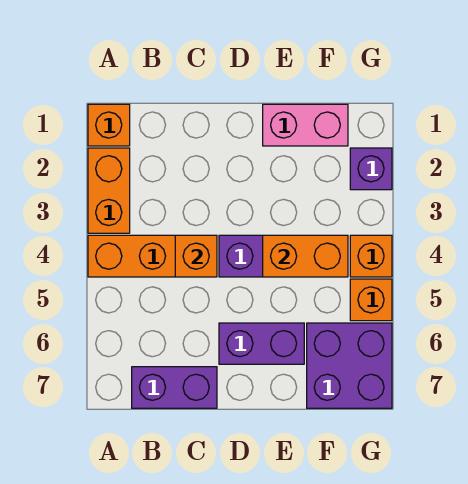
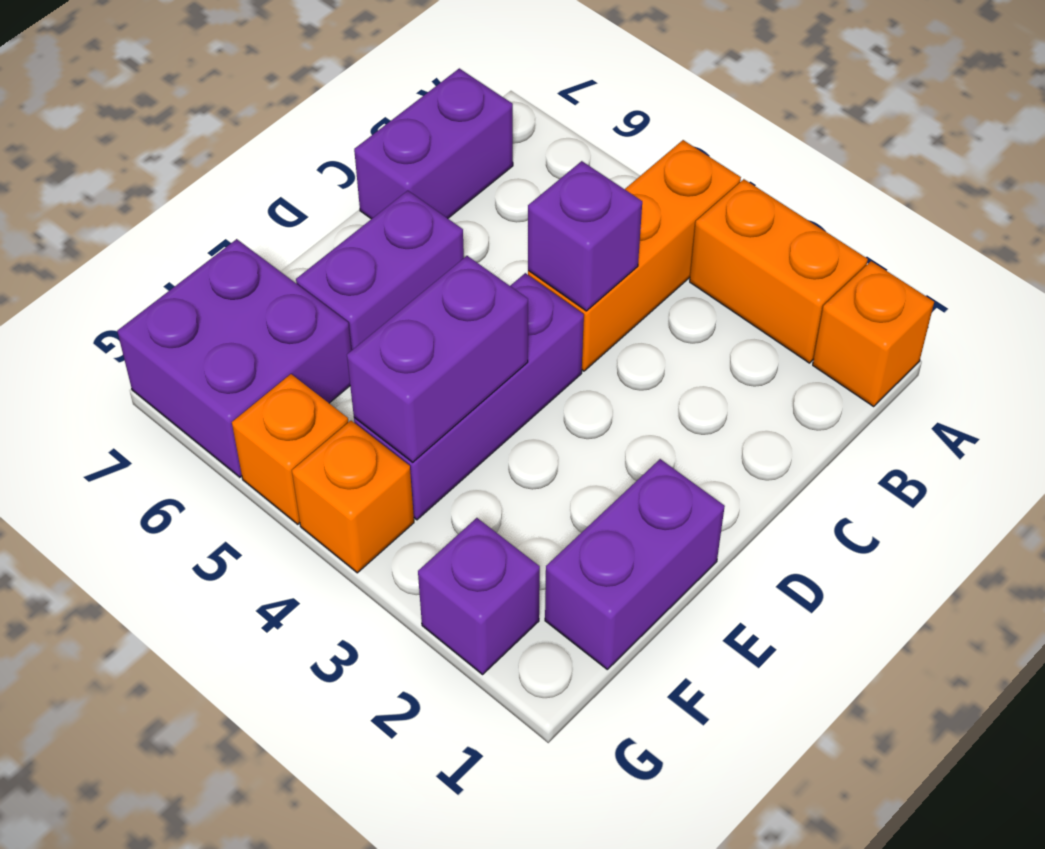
orange 1x1 brick [175,235,217,277] -> purple 1x1 brick [528,161,642,311]
pink 1x2 brick [263,104,348,146] -> purple 1x2 brick [545,459,725,669]
orange 1x2 brick [263,235,348,277] -> purple 1x2 brick [347,256,528,462]

